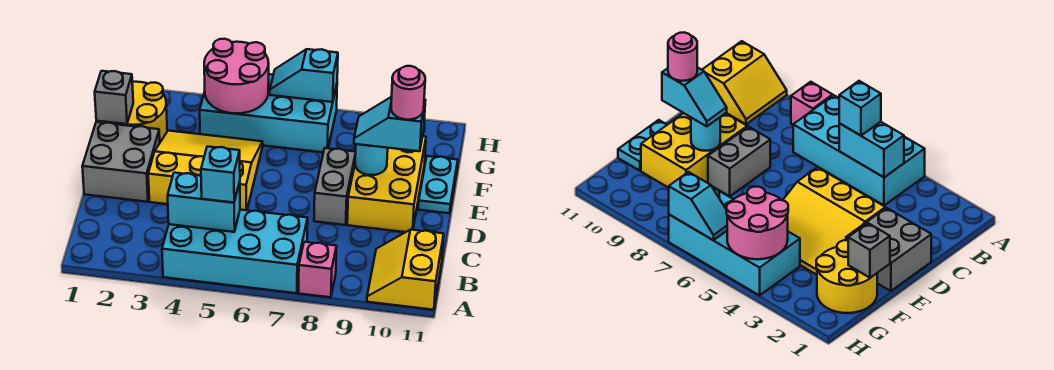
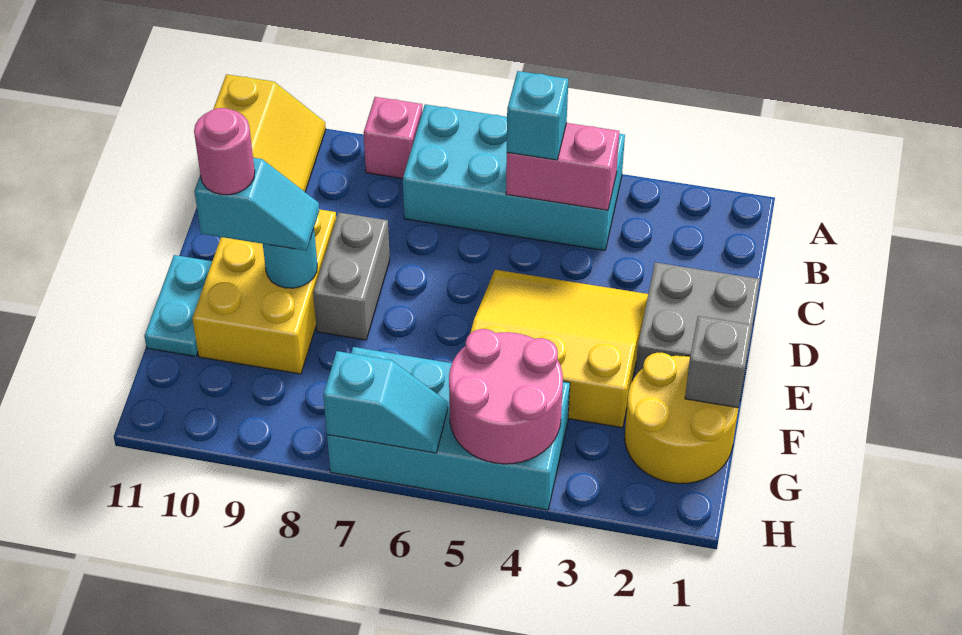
cyan 1x2 brick [168,173,240,232] -> pink 1x2 brick [506,123,619,210]
yellow 3x3 slope [148,131,263,210] -> yellow 3x3 slope turned to [471,270,648,428]

